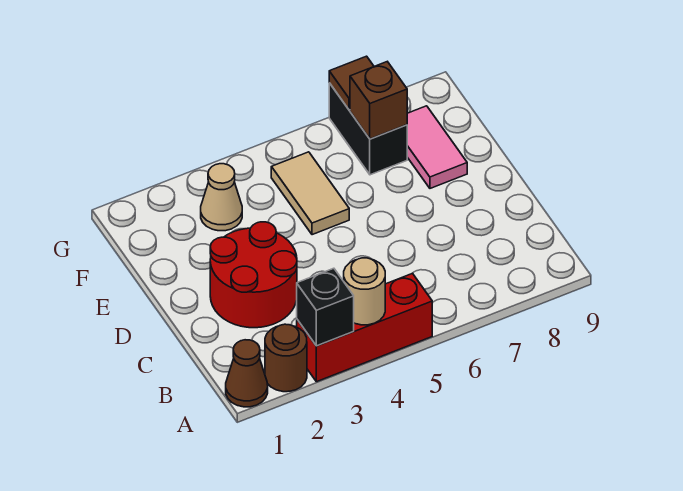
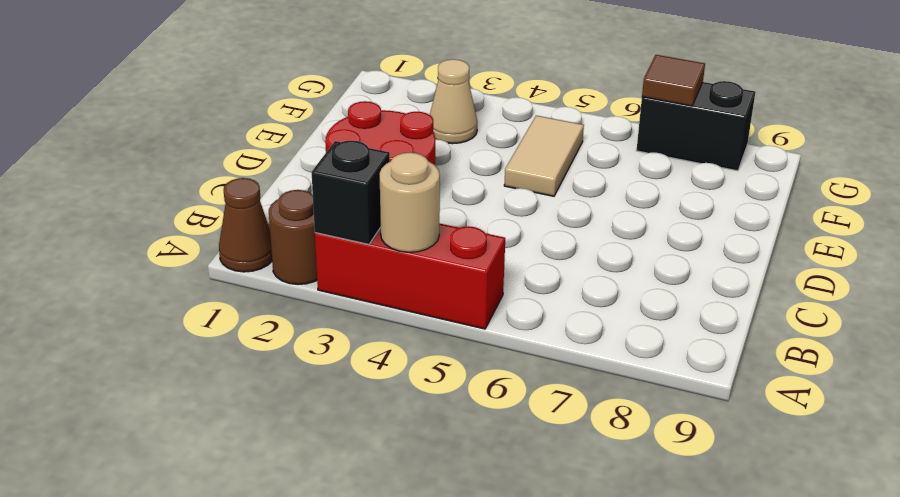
pink 1x2 tile [407,106,467,188] -> none
black 1x2 brick [329,83,407,175] -> black 1x2 brick turned to [636,81,755,171]
brown 1x1 brick [350,62,407,139] -> none

